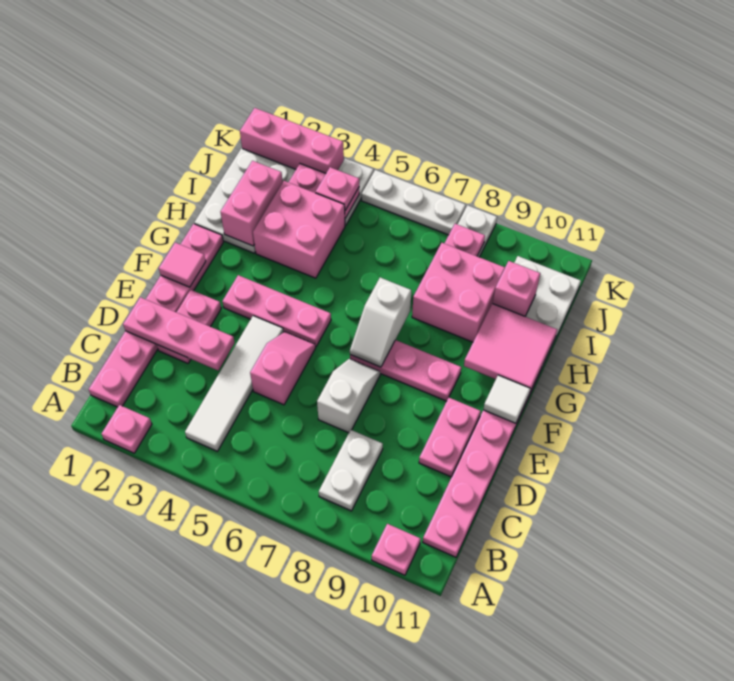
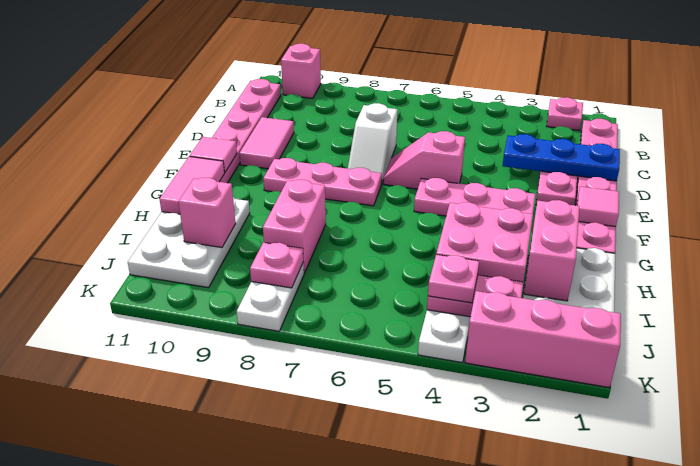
pink 1x1 plate [372,524,421,575] -> pink 1x1 brick [281,44,321,98]
white 1x4 tile [185,316,284,451] -> none
white 1x2 plate [319,430,383,511] -> none
pink 1x3 plate [123,297,235,370] -> blue 1x3 plate [503,134,620,181]
pink 1x2 slope [250,332,316,405] -> pink 1x2 slope turned to [384,131,465,189]
pink 1x2 plate [419,398,481,477] -> pink 1x2 tile [239,117,294,169]
white 1x2 slope [350,278,411,367] -> none
white 1x1 tile [483,375,530,423] -> pink 1x1 tile [190,137,237,172]
pink 2x2 tile [464,303,557,392] -> pink 1x2 tile [160,157,225,214]
pink 2x2 brick [412,243,505,342] -> pink 1x2 brick [263,180,326,273]
white 1x3 plate [362,170,466,235] -> none

